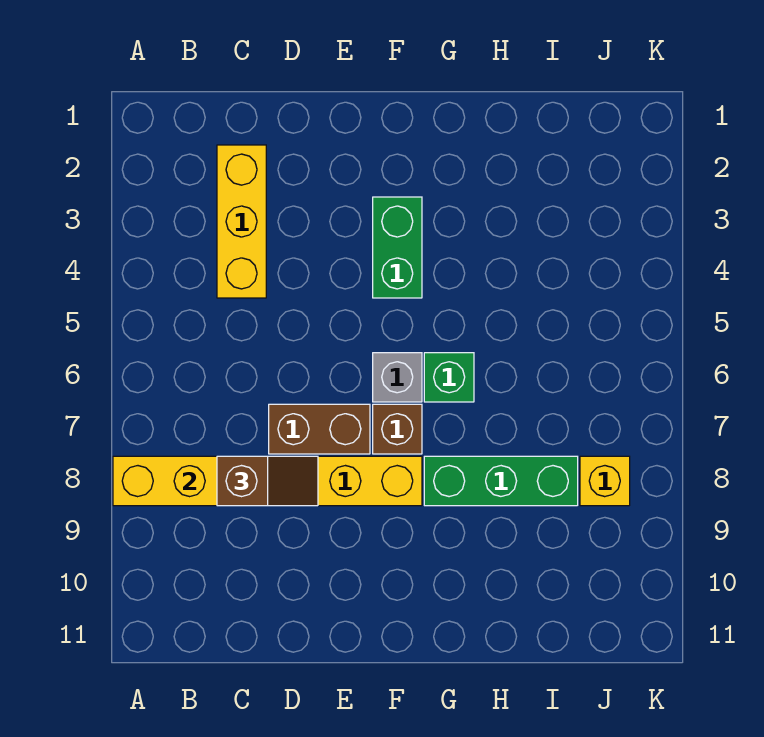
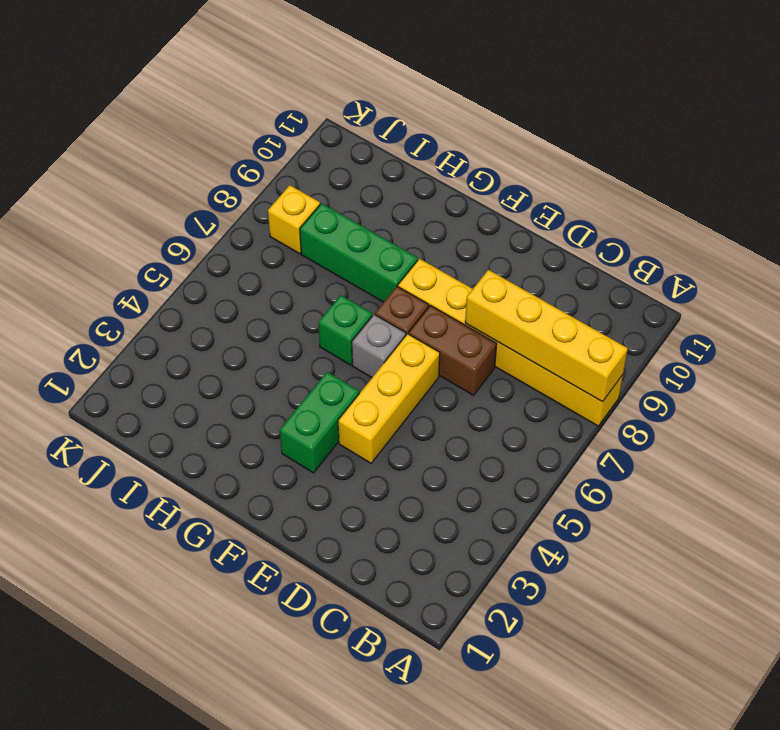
yellow 1x3 brick [217,145,266,298] -> yellow 1x3 brick moved to [338,334,440,463]
brown 1x2 slope [217,456,318,506] -> none

